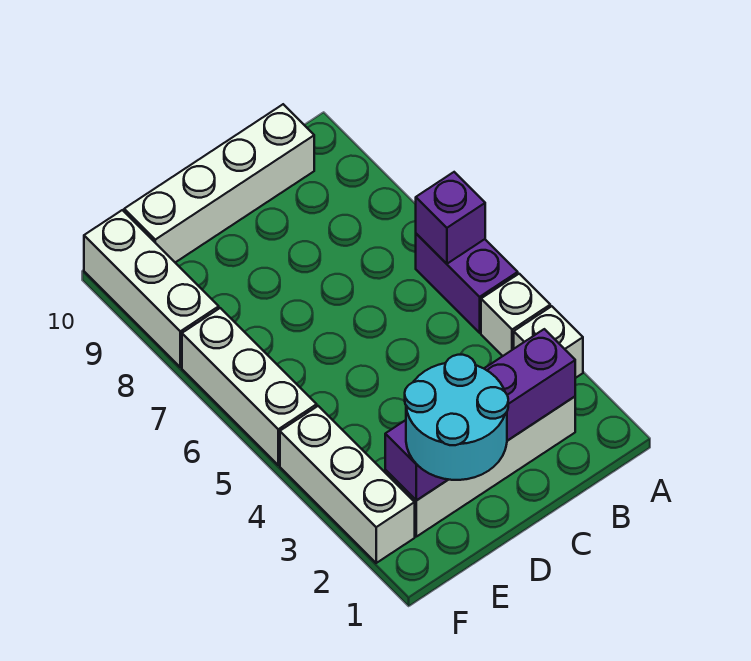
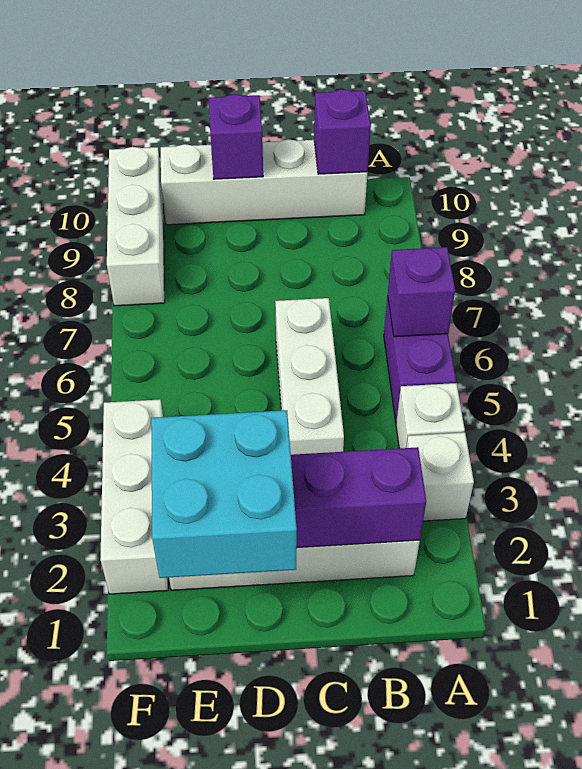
none -> purple 1x1 brick [314,89,371,174]
cyan 2x2 round brick [405,355,508,480] -> cyan 2x2 brick [151,410,297,578]
none -> purple 1x1 brick [209,94,263,179]
white 1x3 brick [182,308,317,465] -> white 1x3 brick moved to [275,298,344,455]

